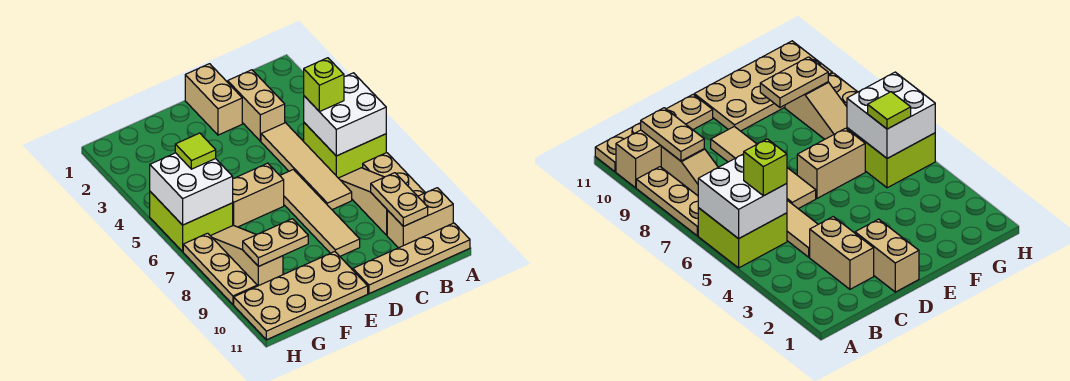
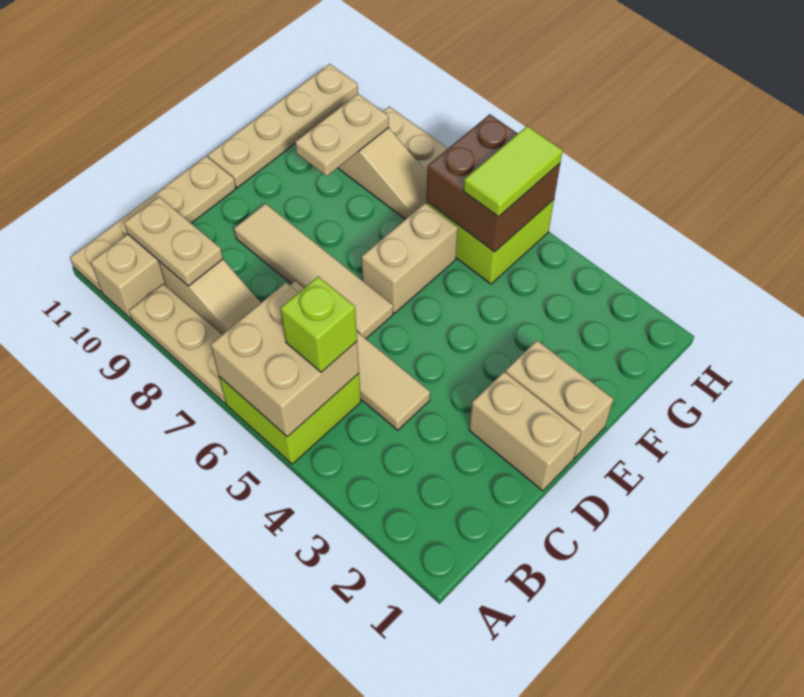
white 2x2 brick [304,73,386,156] -> tan 2x2 brick [211,283,359,437]
tan 1x2 brick [228,70,285,141] -> tan 1x2 brick moved to [505,341,613,458]
tan 2x4 plate [234,252,368,340] -> tan 1x4 plate [208,64,358,188]
white 2x2 brick [150,153,233,225] -> brown 2x2 brick [427,114,560,252]
lime 1x1 tile [175,133,216,169] -> lime 1x2 tile [463,126,563,217]

